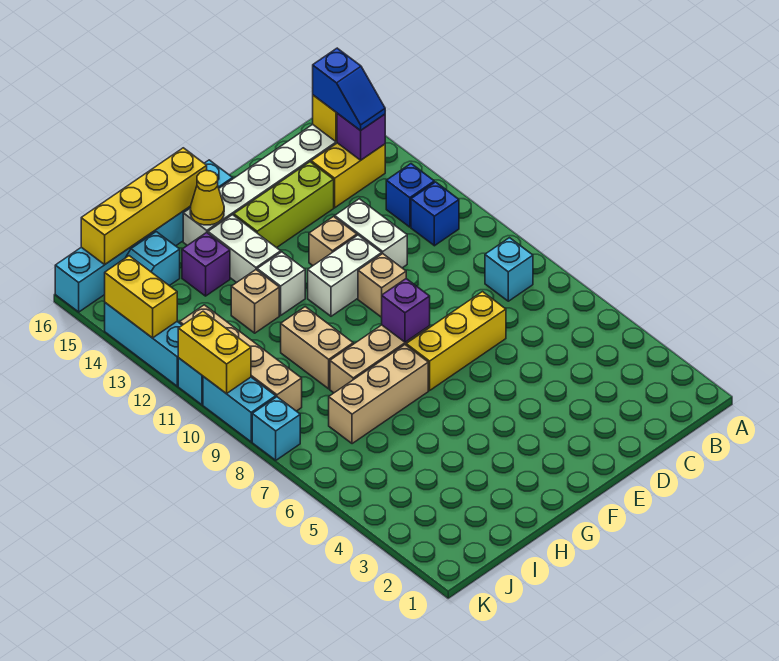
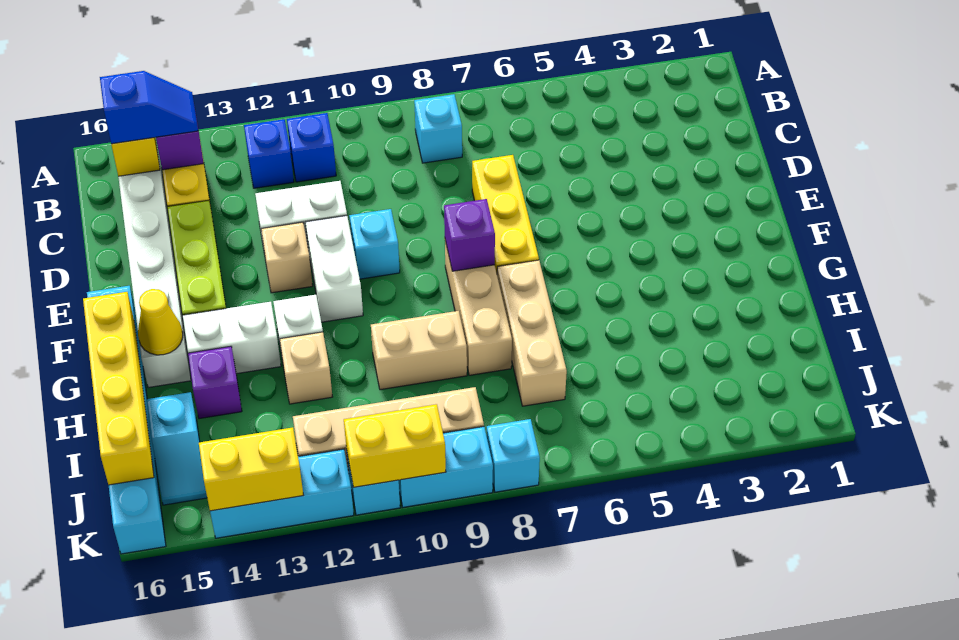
tan 1x1 brick [358,254,406,317] -> cyan 1x1 brick [349,209,400,279]

